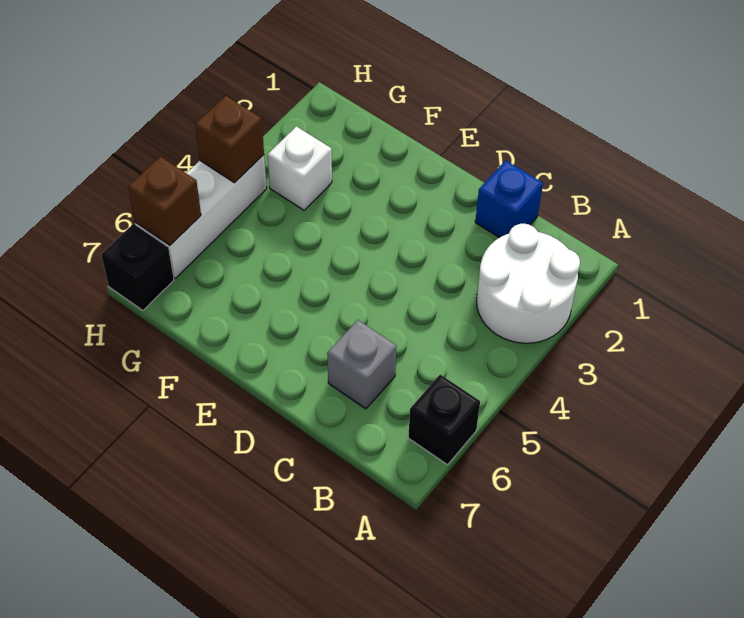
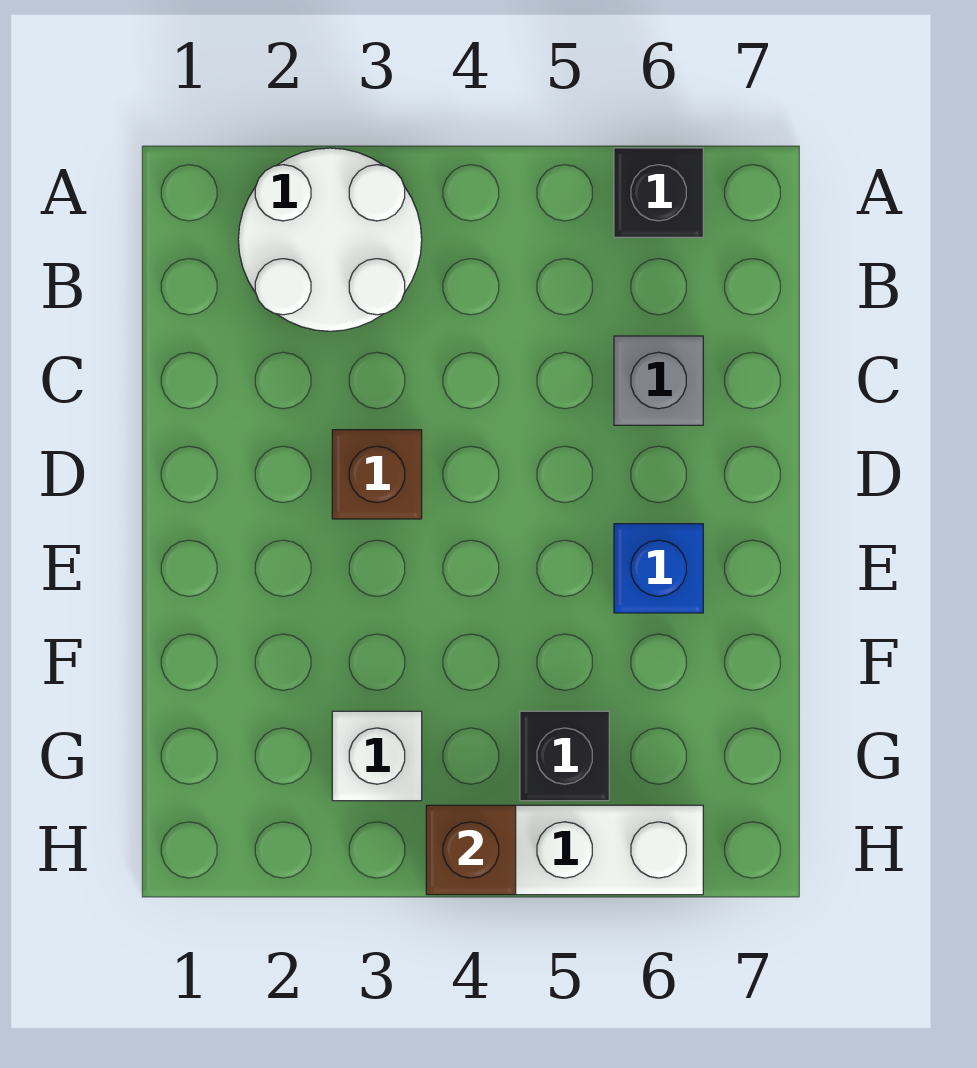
blue 1x1 brick [475,160,543,238] -> blue 1x1 brick moved to [614,524,703,613]
brown 1x1 brick [128,157,201,245] -> brown 1x1 brick moved to [332,430,422,519]
black 1x1 brick [101,224,174,310] -> black 1x1 brick moved to [520,711,609,801]

